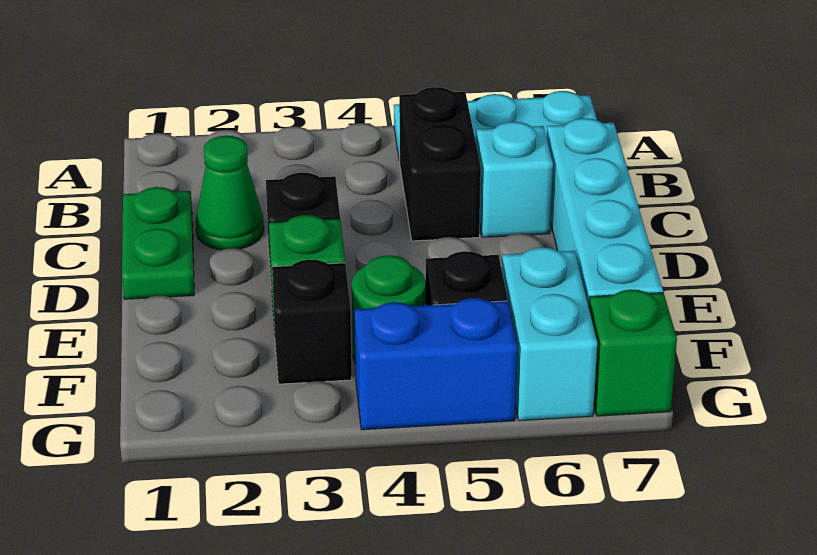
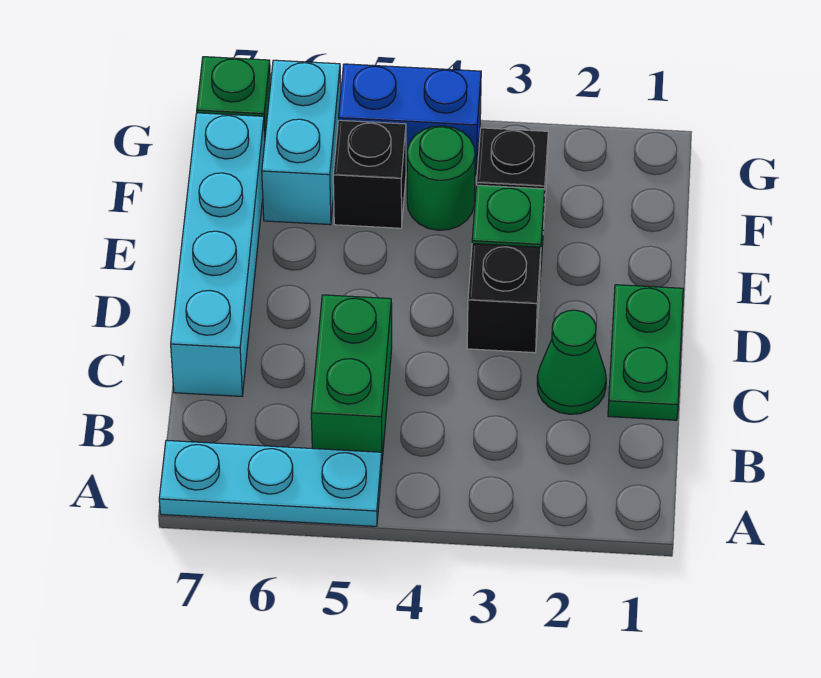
black 1x2 brick [399,87,481,241] -> green 1x2 brick [311,295,392,460]
cyan 1x1 brick [476,122,553,237] -> none

